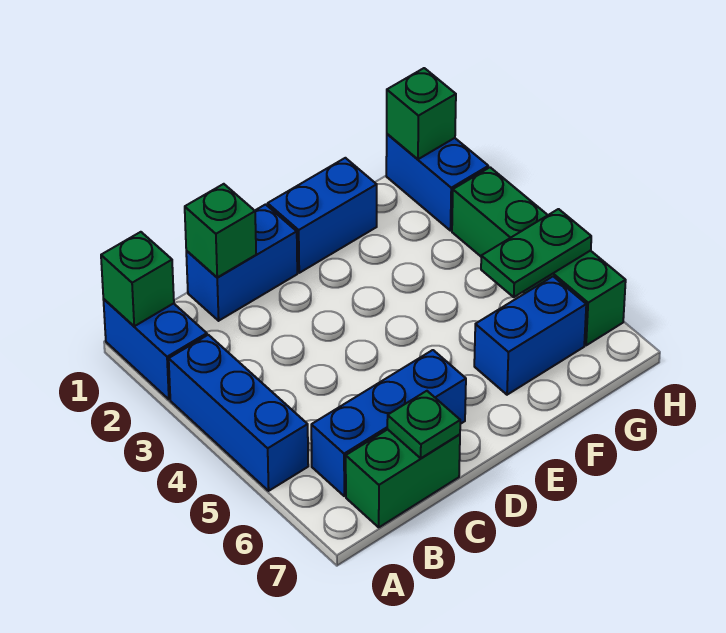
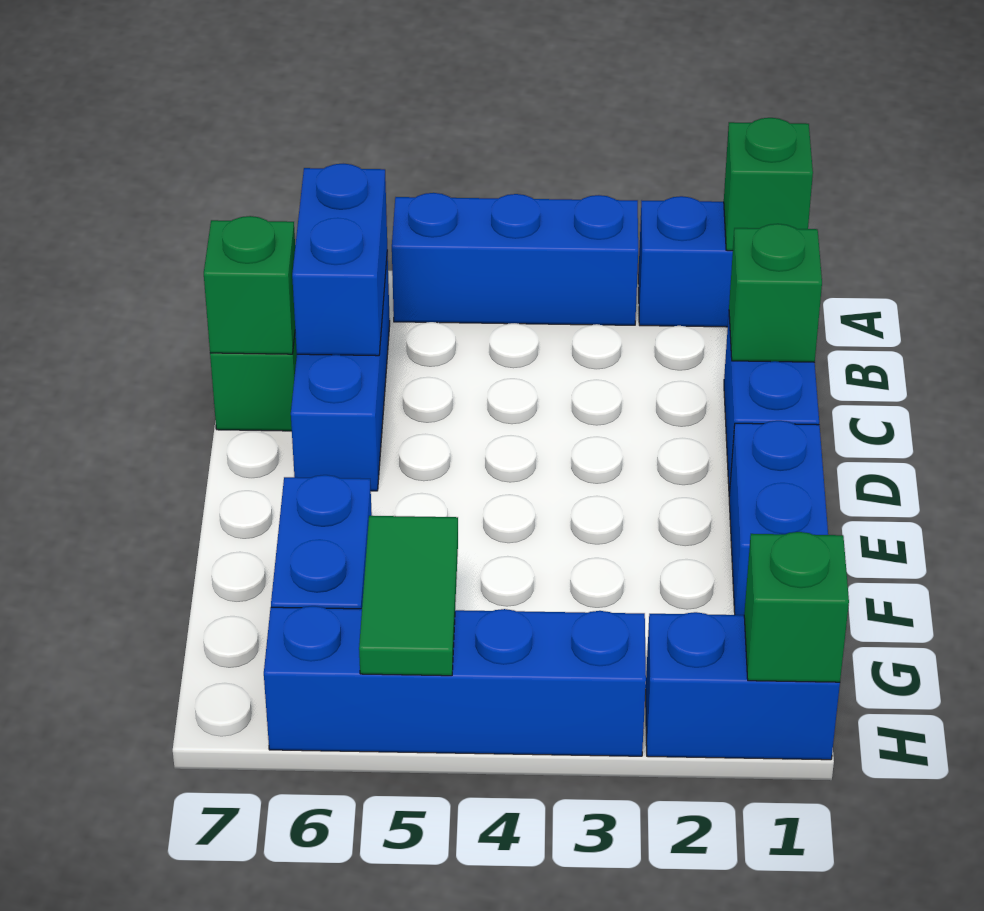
none -> blue 1x2 brick [292,164,387,356]
green 1x1 plate [387,391,460,458] -> green 1x1 brick [204,216,295,354]
green 1x2 plate [481,209,591,297] -> green 1x2 tile [359,516,458,676]
green 1x4 brick [452,167,626,345] -> blue 1x4 brick [264,606,646,756]

